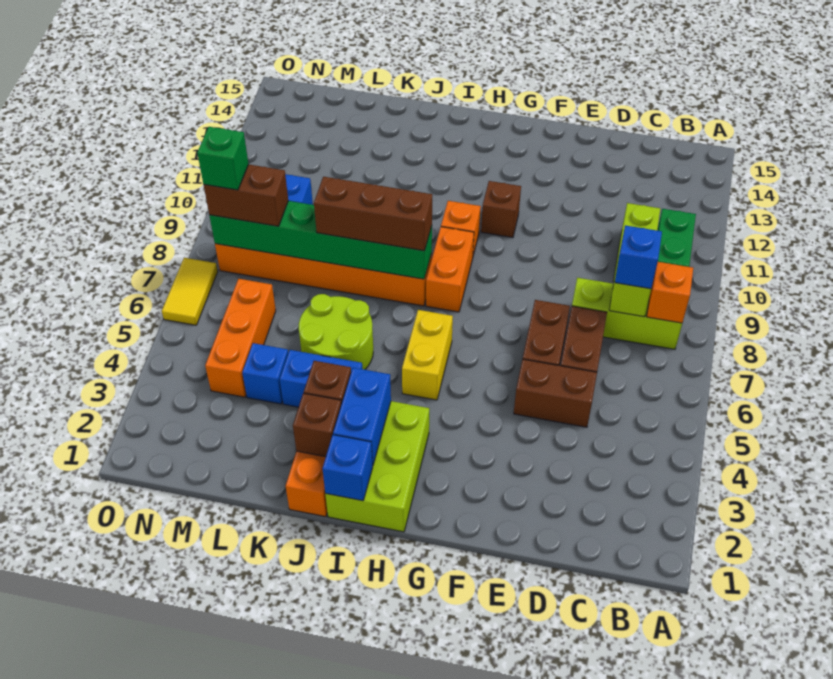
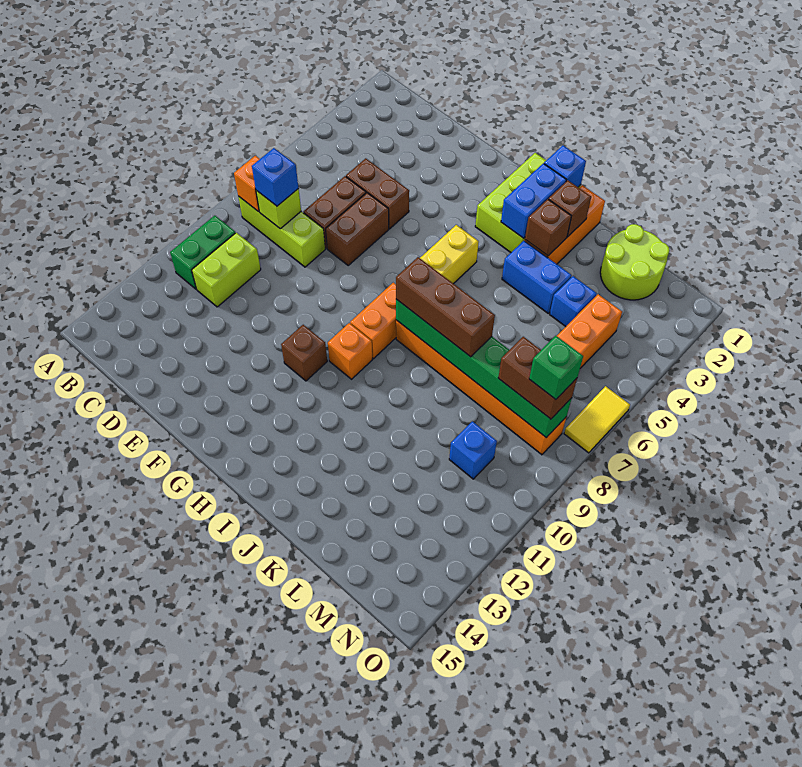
lime 2x2 round brick [299,294,373,370] -> lime 2x2 round brick moved to [600,224,670,300]

